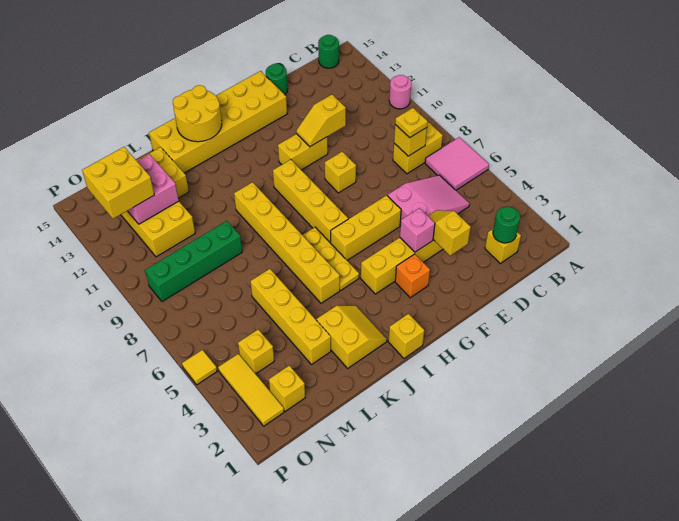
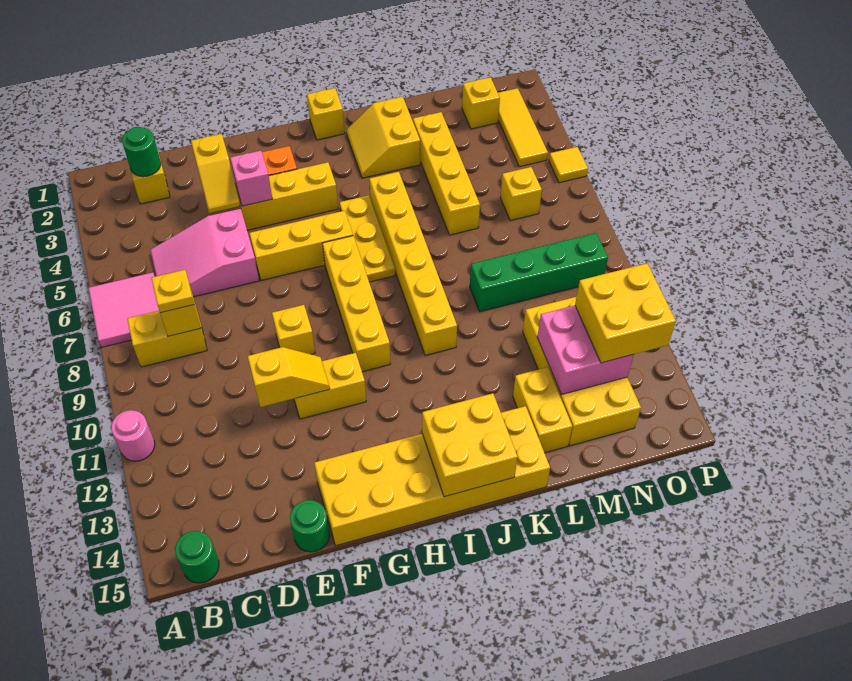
yellow 2x2 round brick [173,85,222,142] -> yellow 2x2 brick [422,393,517,497]
yellow 1x1 brick [238,330,274,374] -> yellow 1x1 brick moved to [500,167,542,221]

